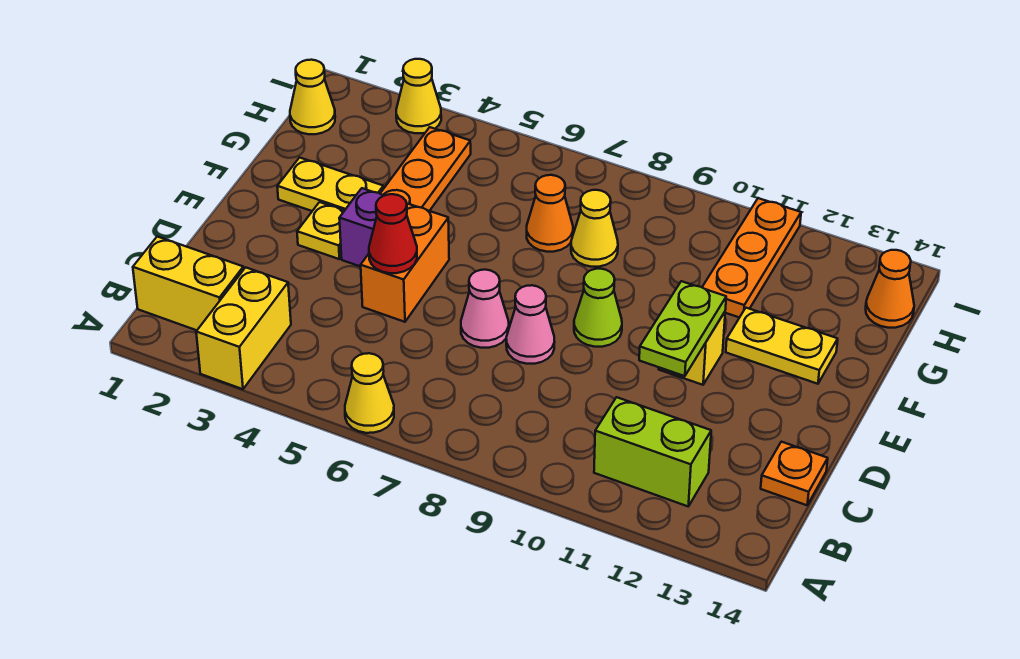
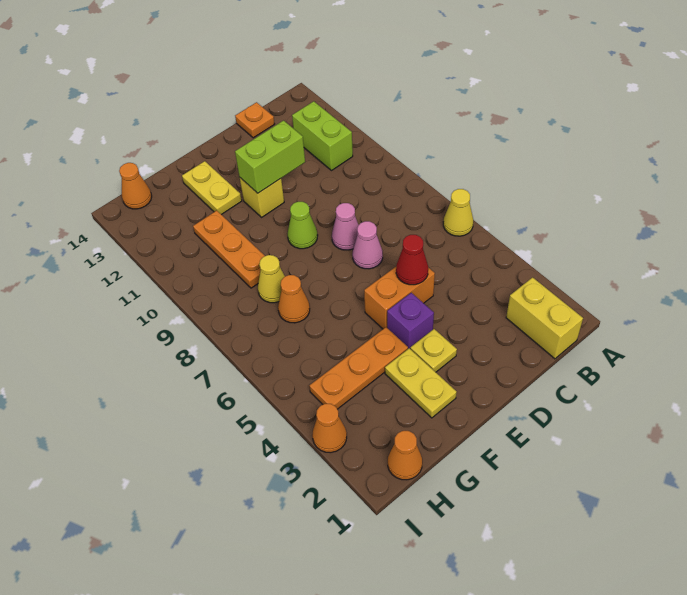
yellow 1x2 brick [196,267,291,389] -> none
lime 1x2 plate [639,281,726,376] -> lime 1x2 brick [235,121,305,193]
orange 1x3 plate [702,198,801,318] -> orange 1x3 plate turned to [193,210,265,288]
yellow 1x1 cone [290,60,335,134] -> orange 1x1 cone [388,431,422,480]
yellow 1x1 cone [396,59,441,133] -> orange 1x1 cone [312,404,347,453]

